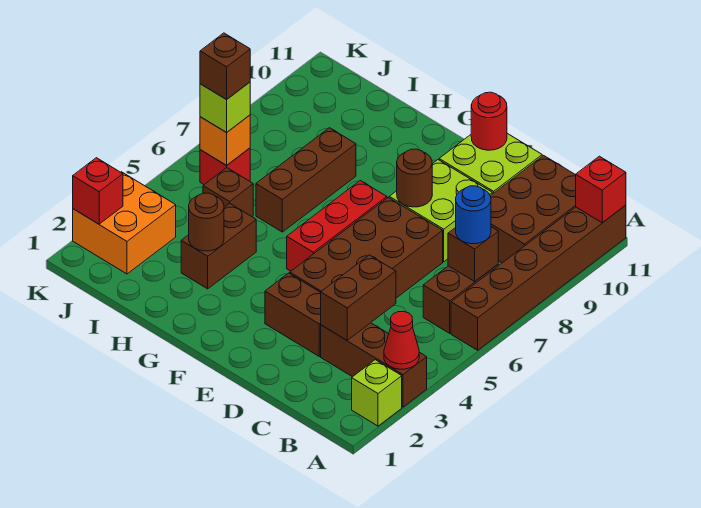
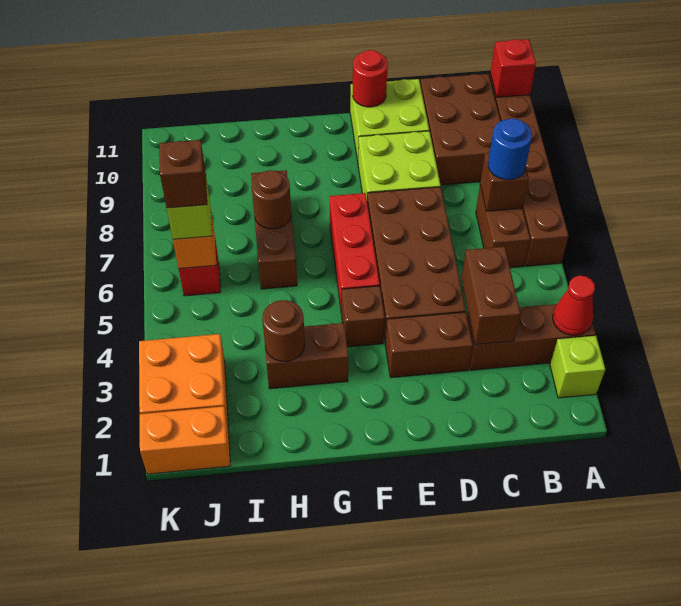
brown 1x1 round brick [397,149,432,207] -> brown 1x1 round brick moved to [252,170,291,229]
brown 1x2 brick [181,204,256,289] -> brown 1x2 brick turned to [265,323,348,389]
brown 1x1 brick [203,168,253,217] -> brown 1x1 brick moved to [342,286,385,347]
none -> orange 1x2 brick [140,406,231,474]
red 1x1 brick [73,158,123,224] -> none

